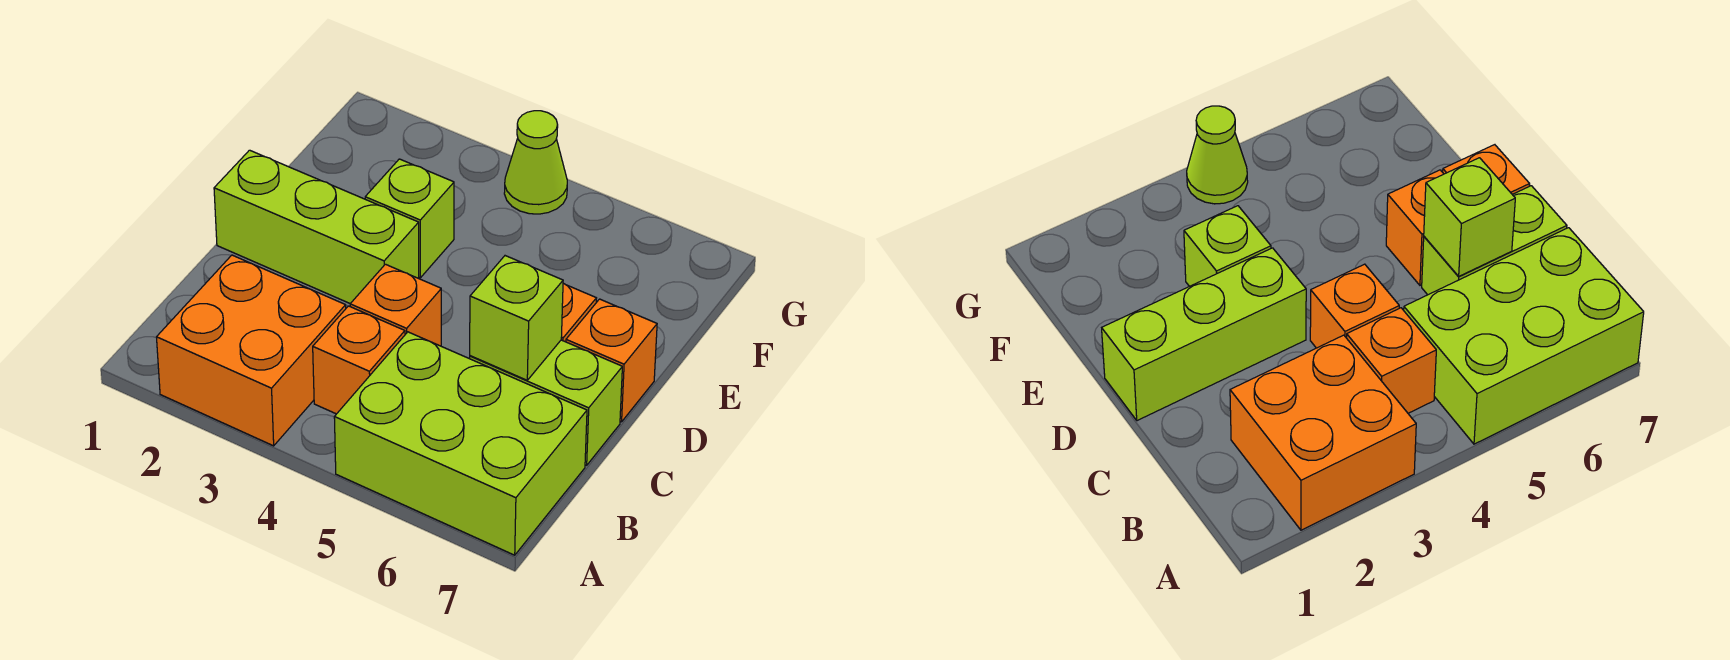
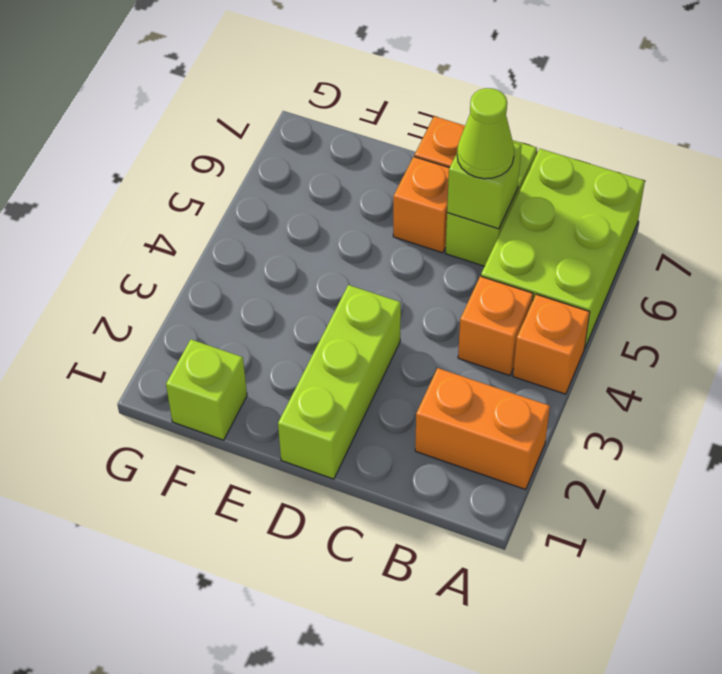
orange 2x2 brick [156,255,346,446] -> orange 1x2 brick [415,368,550,490]
orange 1x1 brick [350,264,441,346] -> orange 1x1 brick moved to [513,294,590,394]
lime 1x1 brick [365,159,454,278] -> lime 1x1 brick moved to [166,340,247,440]
lime 1x1 cone [504,111,567,214] -> lime 1x1 cone moved to [457,88,514,179]

